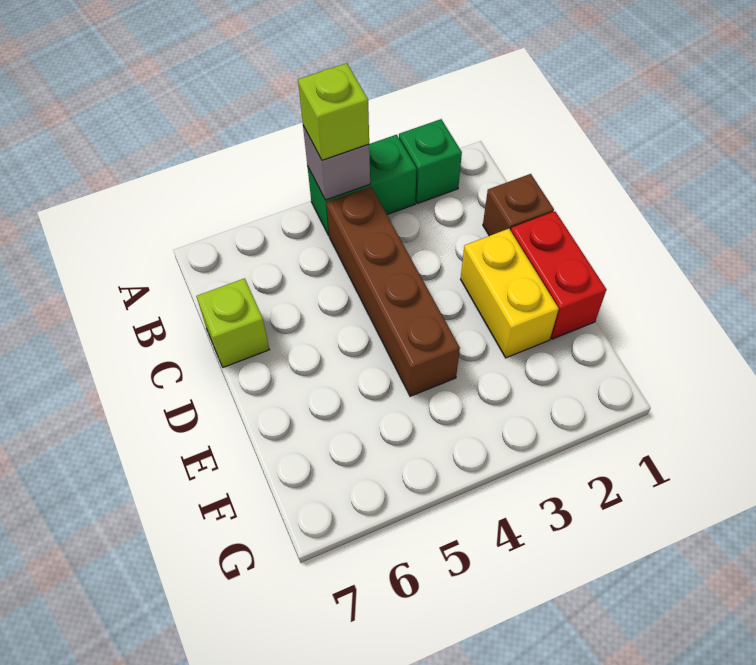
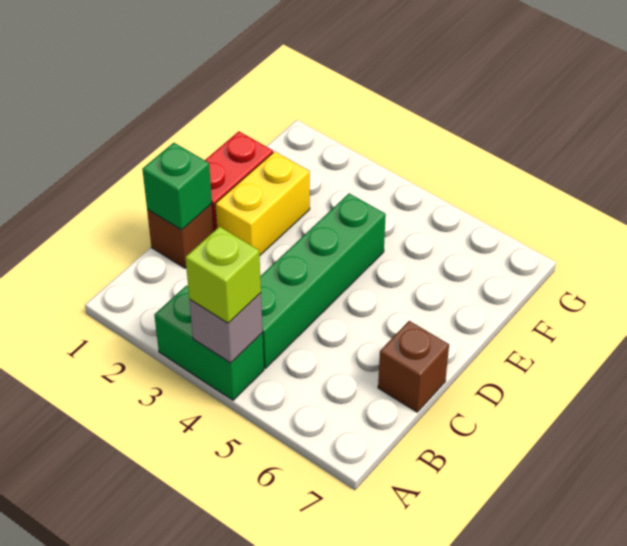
green 1x1 brick [399,119,462,204] -> green 1x1 brick moved to [142,143,212,230]
brown 1x4 brick [327,187,460,396] -> green 1x4 brick [260,193,386,368]
lime 1x1 brick [196,278,269,367] -> brown 1x1 brick [378,321,449,412]

